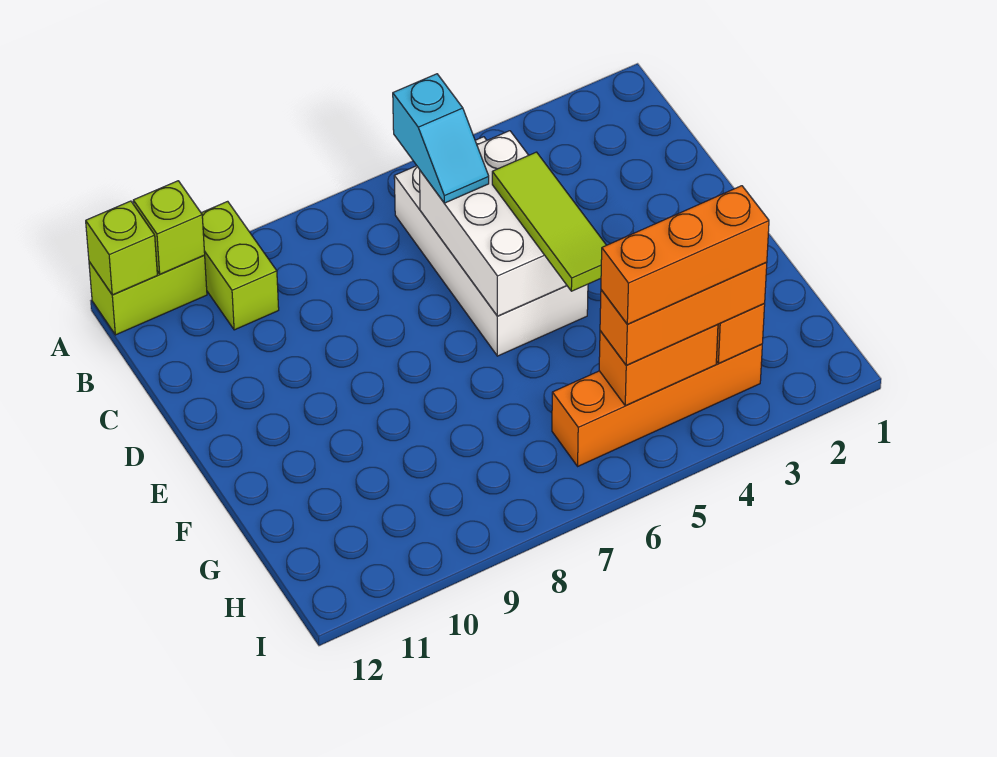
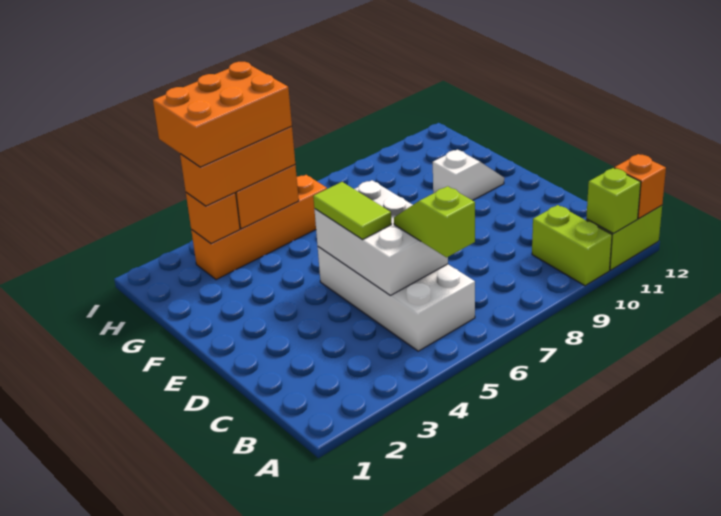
lime 1x1 brick [86,201,157,295] -> orange 1x1 brick [614,154,666,219]
cyan 1x2 slope [393,74,489,203] -> lime 1x2 slope [394,186,475,257]
lime 1x3 tile [492,152,606,291] -> lime 1x2 tile [313,182,391,240]
none -> white 1x2 slope [433,150,504,200]
orange 1x3 brick [601,186,769,324] -> orange 2x3 brick [153,62,292,167]

